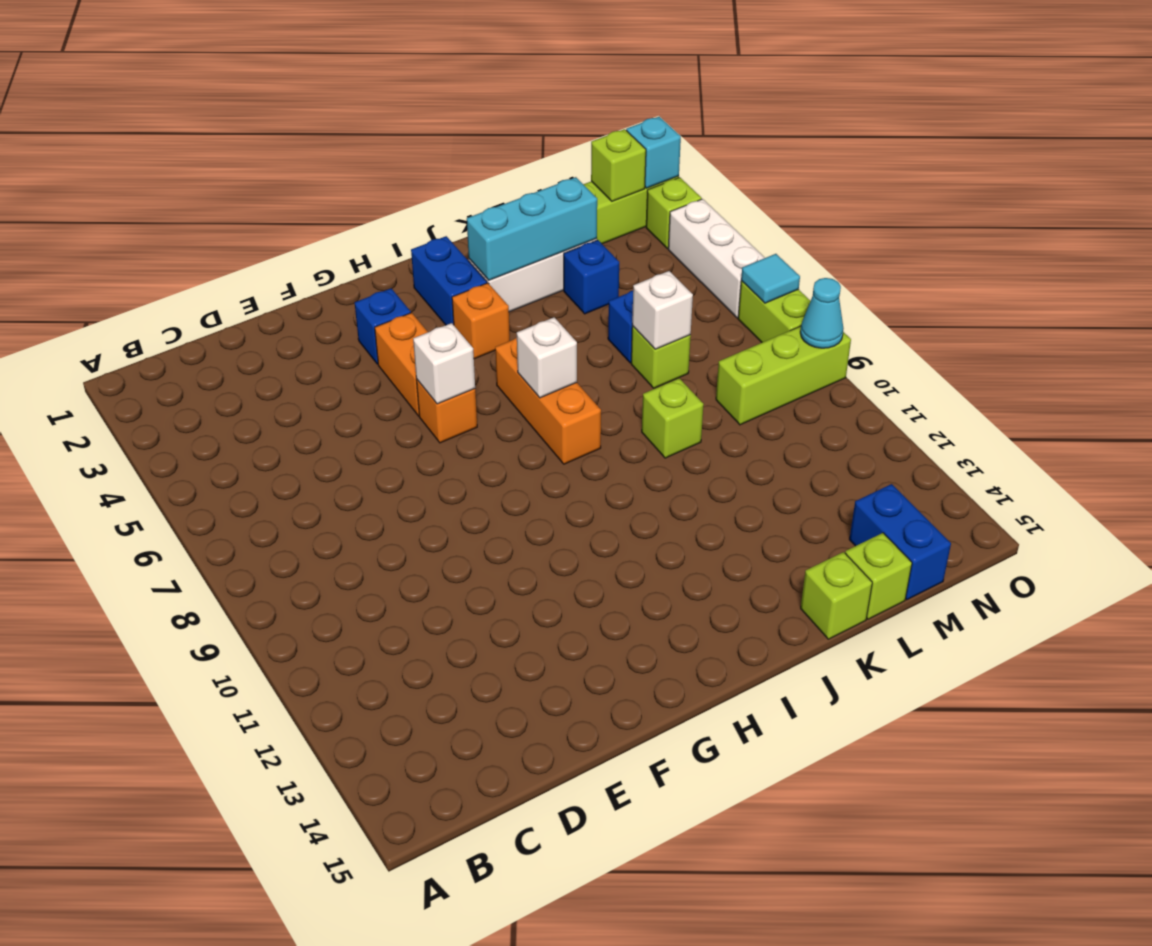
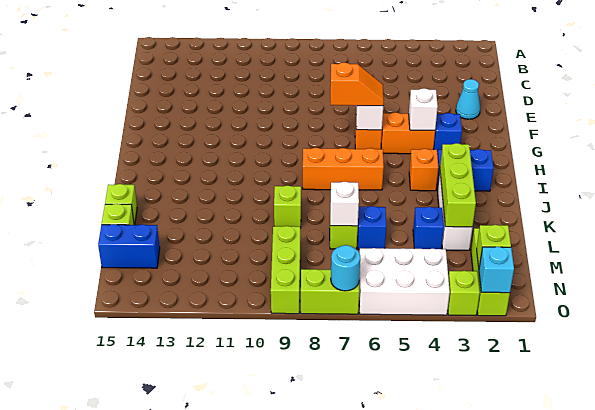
none -> orange 1x2 slope [330,62,384,106]
white 1x1 brick [517,317,577,398] -> white 1x1 brick moved to [409,88,438,130]
cyan 1x3 brick [467,177,597,280] -> lime 1x3 brick [440,143,476,227]
white 1x3 brick [668,199,765,318] -> white 2x3 brick [359,248,450,315]
cyan 1x1 tile [741,254,800,303] -> cyan 1x1 round brick [331,245,360,291]
cyan 1x1 cone [800,278,844,348] -> cyan 1x1 cone moved to [456,79,480,119]

